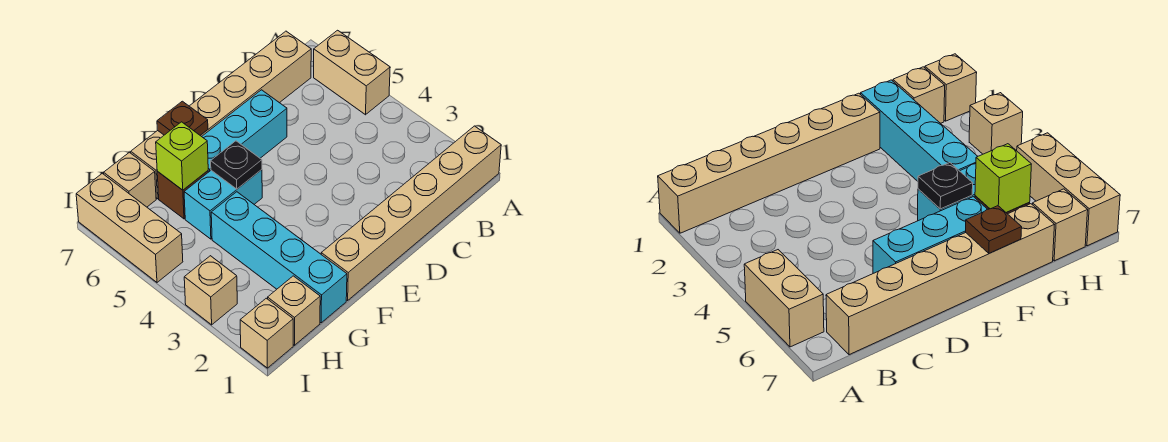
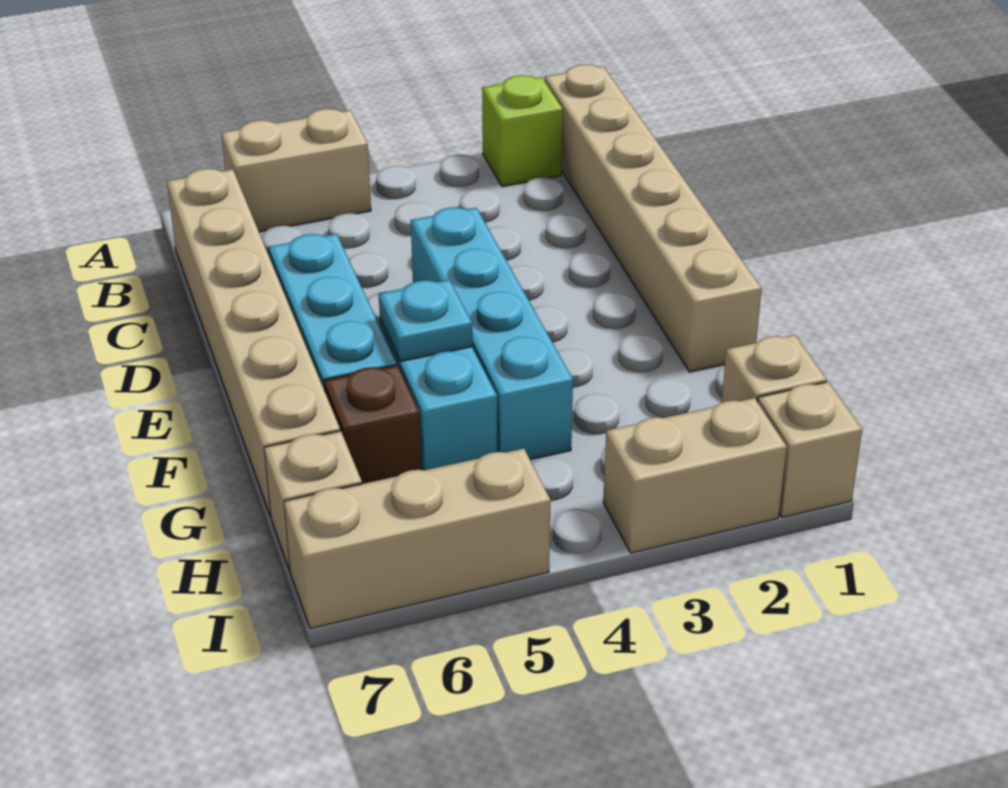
black 1x1 plate [211,141,262,189] -> cyan 1x1 plate [379,280,472,361]
brown 1x1 plate [157,101,208,135] -> none
cyan 1x4 brick [211,192,347,323] -> cyan 1x4 brick turned to [411,207,573,460]
lime 1x1 brick [156,122,208,190] -> lime 1x1 brick moved to [482,75,563,187]
tan 1x1 brick [184,256,237,325] -> tan 1x2 brick [603,398,787,553]

